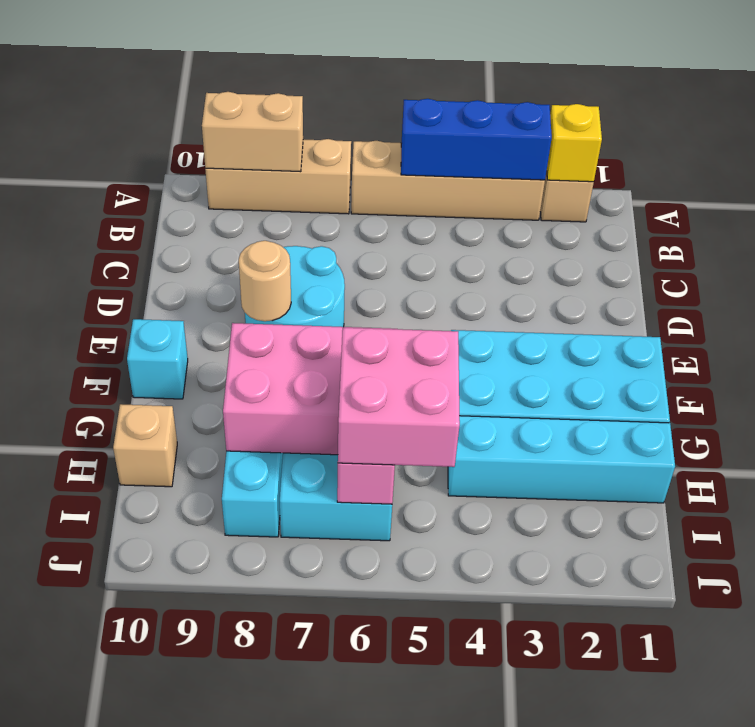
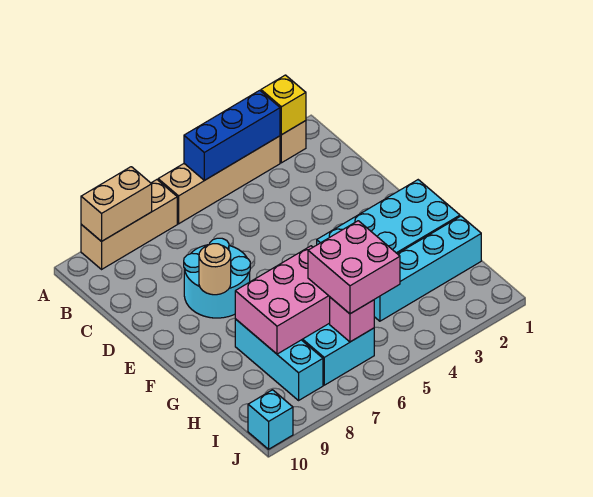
cyan 1x1 brick [127,319,188,399] -> cyan 1x1 brick moved to [248,390,293,449]
tan 1x1 brick [113,404,177,487] -> none

